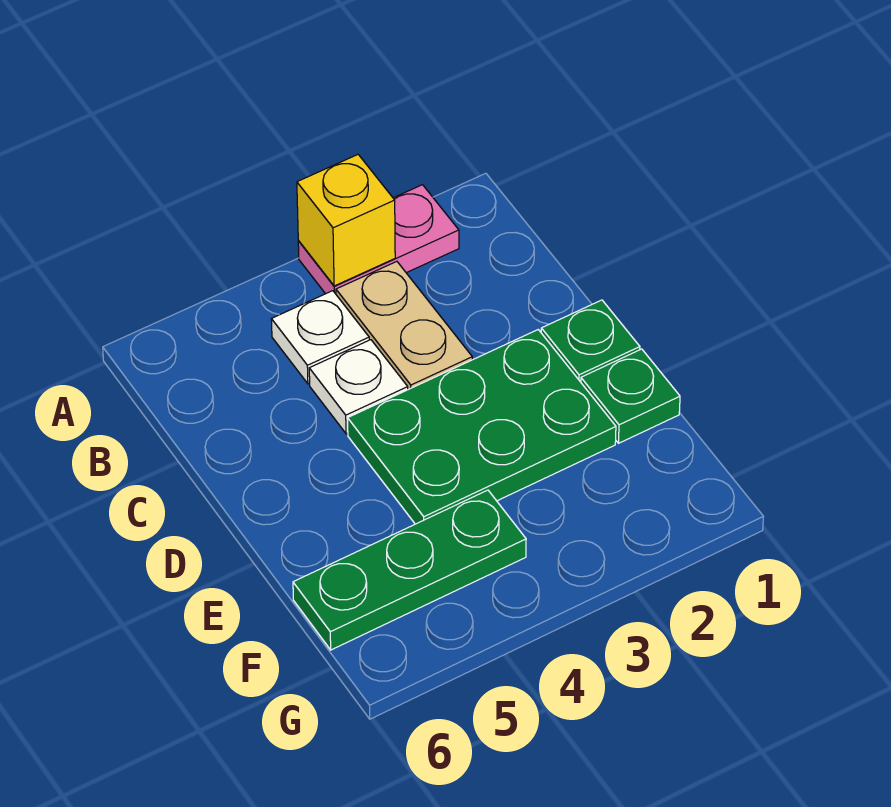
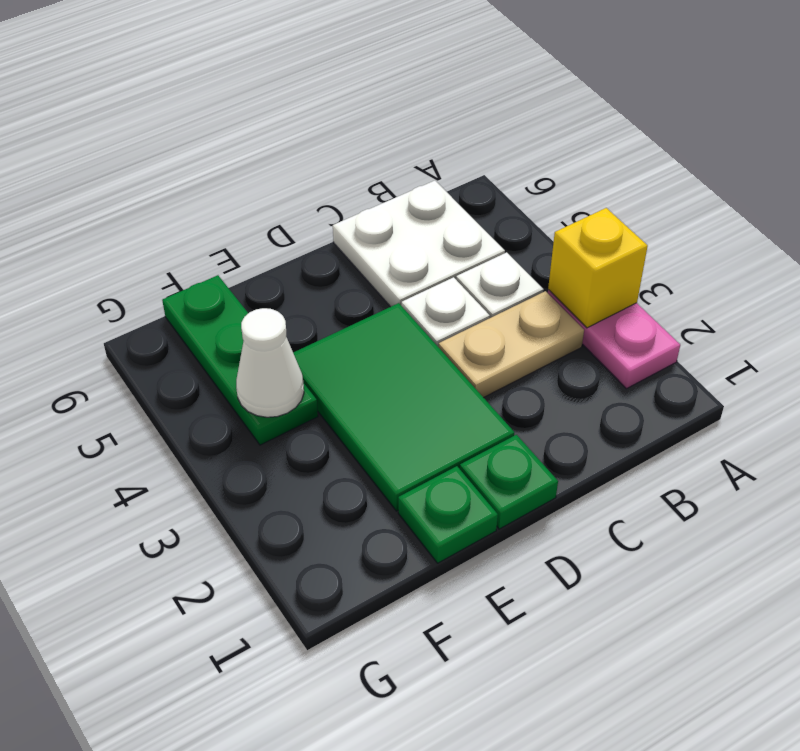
none -> white 2x2 plate [333,181,505,307]
green 2x3 plate [348,330,616,524] -> green 2x3 tile [293,303,514,511]
none -> white 1x1 cone [236,308,304,417]

